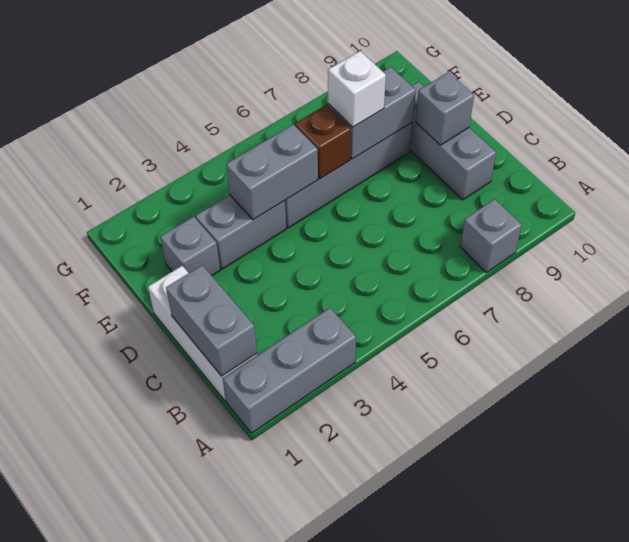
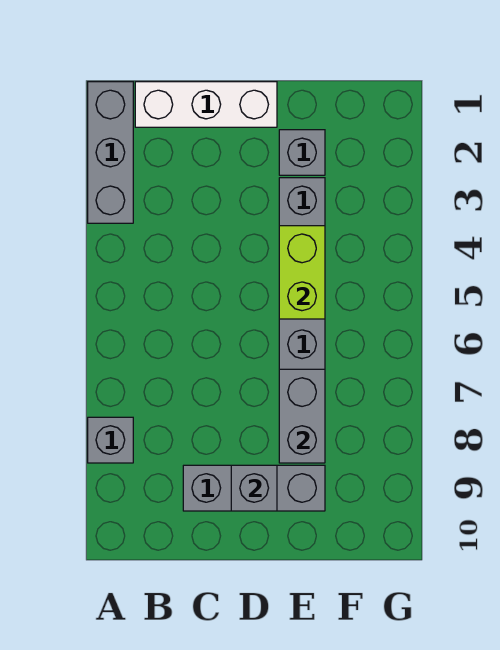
grey 1x2 brick [166,265,257,376] -> none
grey 1x2 brick [226,124,318,220] -> lime 1x2 brick [279,226,325,319]
brown 1x1 brick [295,105,351,179] -> none
white 1x1 brick [328,51,386,127] -> none

